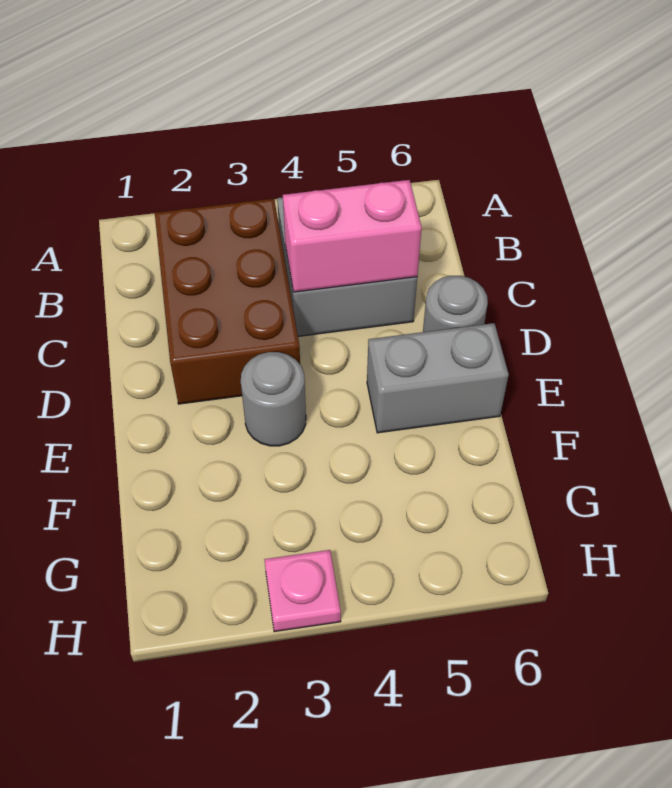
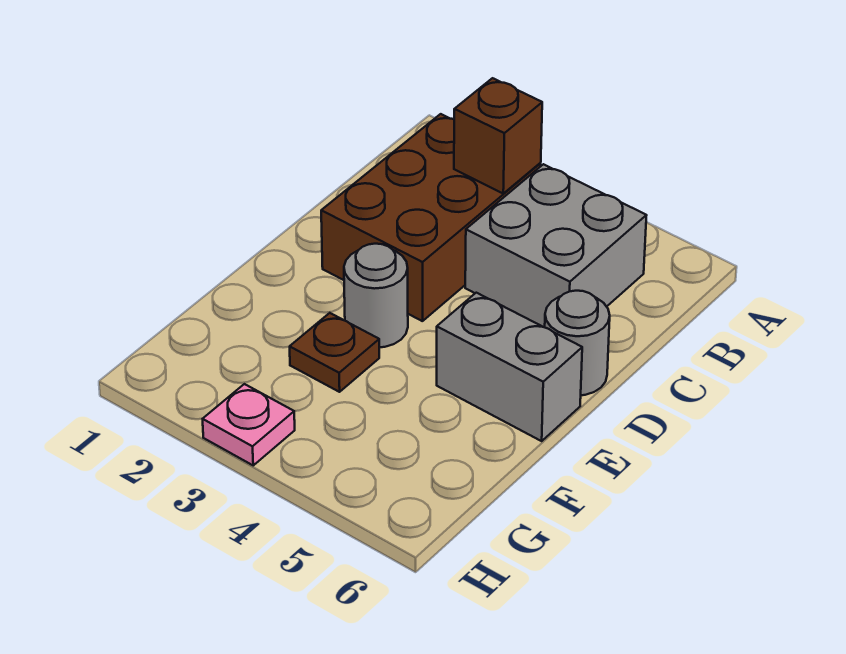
none -> brown 1x1 brick [454,78,542,193]
pink 1x2 brick [283,180,422,292] -> none
none -> brown 1x1 plate [290,313,379,392]

